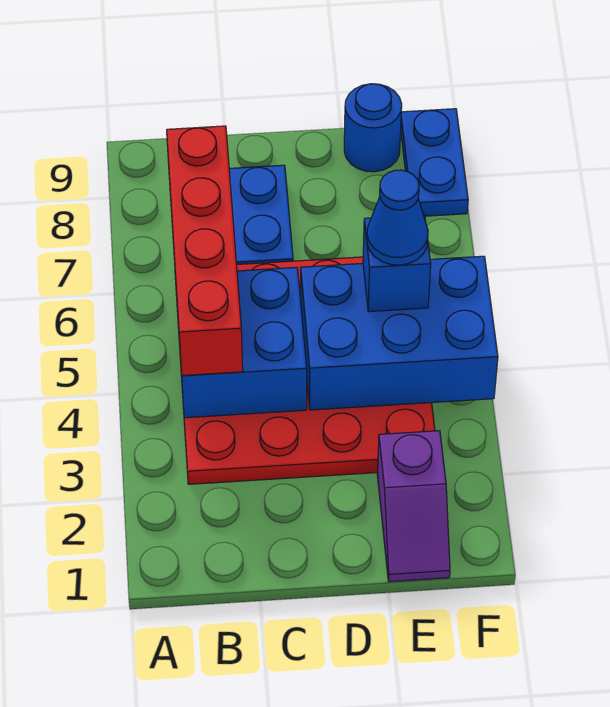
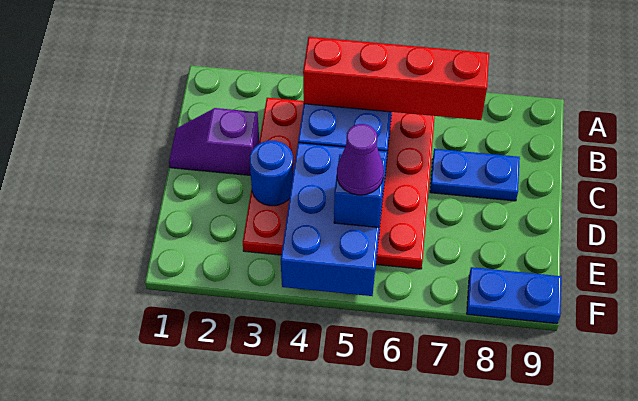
purple 1x2 slope [377,431,450,582] -> purple 1x2 slope moved to [169,108,259,175]
blue 1x1 cone [367,170,428,265] -> purple 1x1 cone [337,124,384,195]
blue 1x1 round brick [344,84,402,172] -> blue 1x1 round brick moved to [250,141,293,206]

